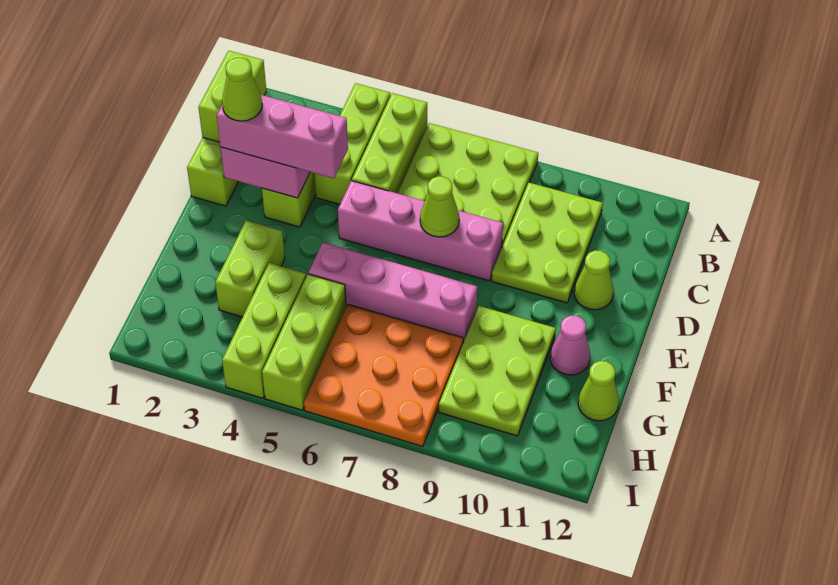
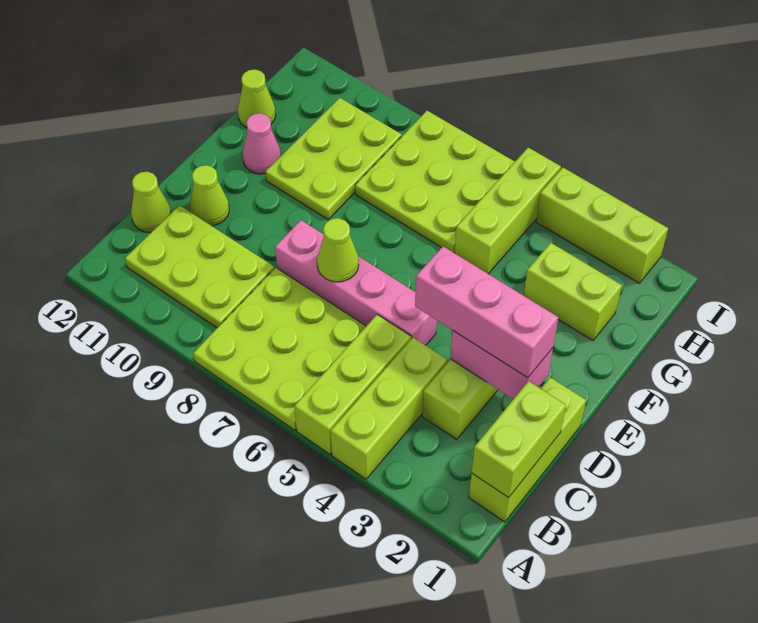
lime 2x3 plate [492,183,603,303] -> lime 2x3 plate turned to [125,205,274,328]
lime 1x1 cone [222,57,262,121] -> lime 1x1 cone moved to [131,172,171,233]
lime 1x2 brick [215,221,285,317] -> lime 1x2 brick turned to [524,243,622,341]
pink 1x4 brick [308,242,477,343] -> none
lime 1x3 brick [222,263,306,398] -> lime 1x3 brick turned to [536,167,668,283]
orange 3x3 plate [304,304,463,446] -> lime 3x3 plate [355,111,515,253]

